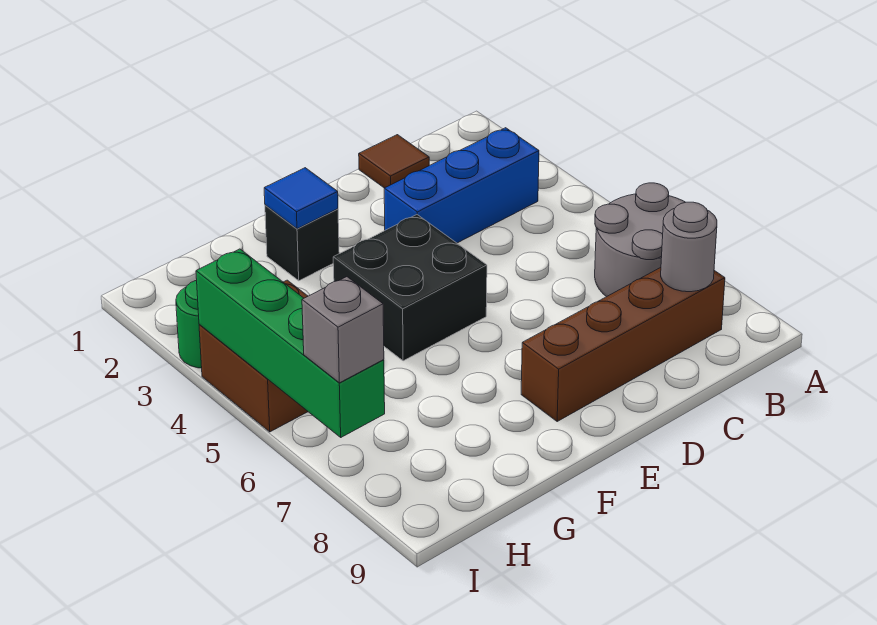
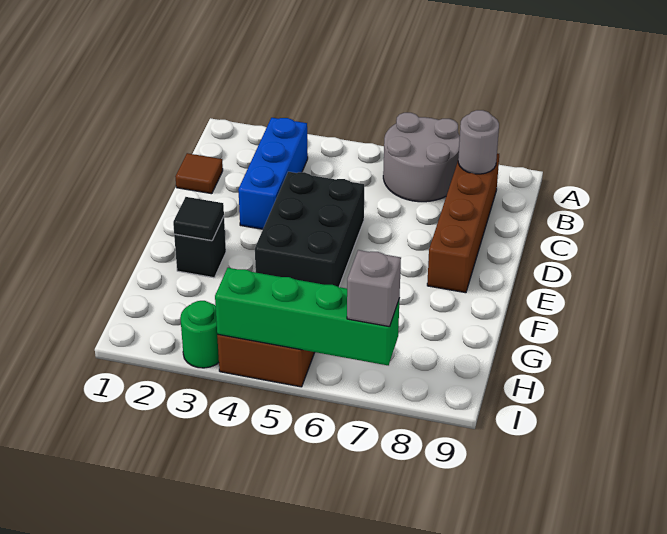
black 2x2 brick [333,215,487,361] -> black 2x3 brick [255,172,364,287]
blue 1x1 tile [264,168,338,229] -> black 1x1 tile [173,197,224,241]

